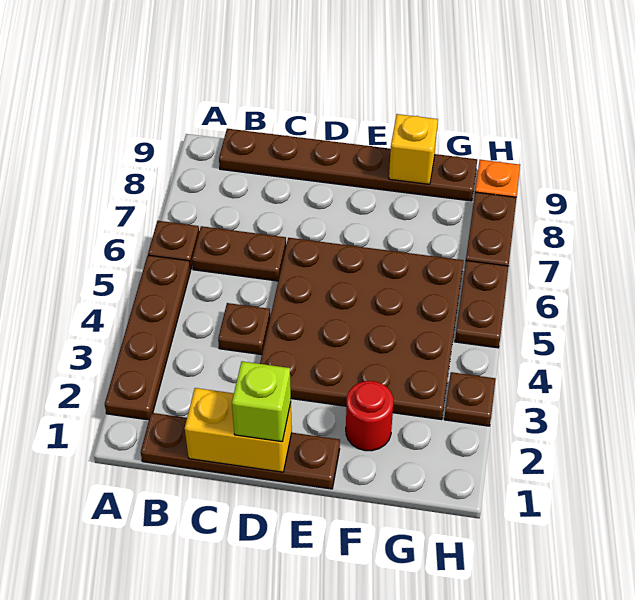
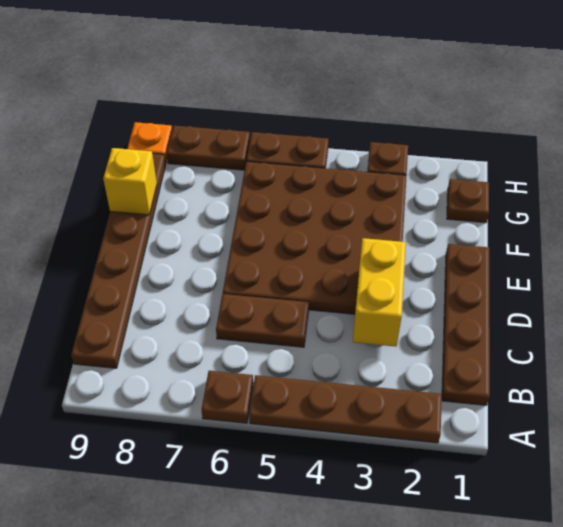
brown 1x2 plate [192,226,286,281] -> brown 1x2 plate turned to [216,294,309,347]
yellow 1x2 brick [185,388,292,472] -> yellow 1x2 brick moved to [353,238,406,346]
brown 1x1 plate [218,303,270,355] -> brown 1x1 plate moved to [447,179,489,223]
lime 1x1 brick [232,361,291,442] -> none
red 1x1 round brick [346,381,393,451] -> none

